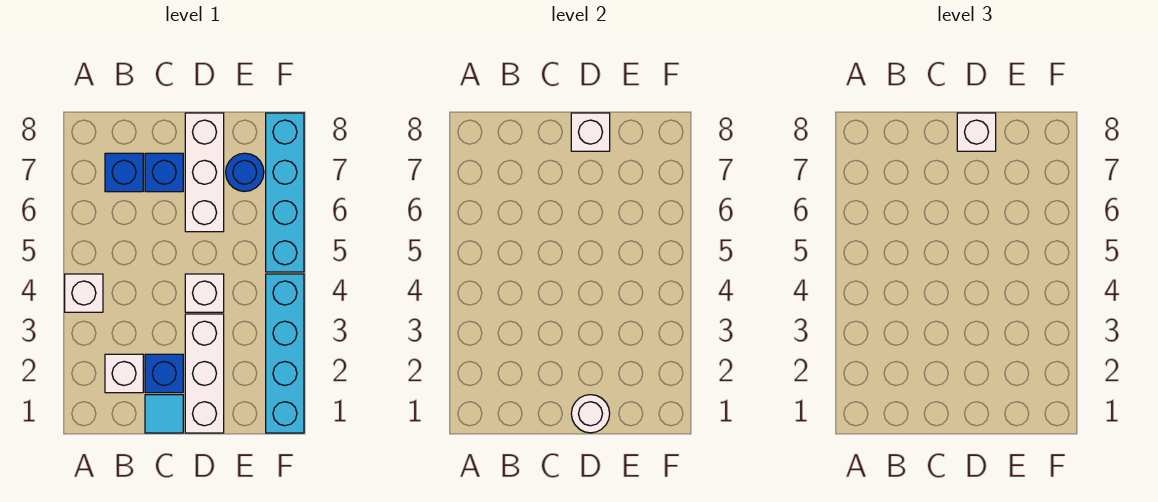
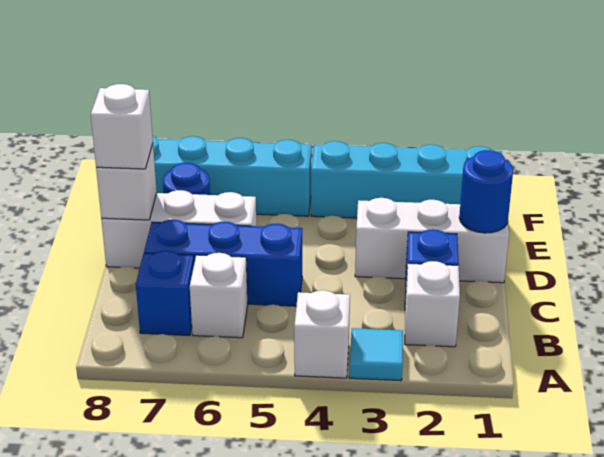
cyan 1x1 tile [145,395,183,433] -> cyan 1x1 tile moved to [349,328,403,381]
blue 1x1 brick [145,153,183,192] -> blue 1x3 brick [144,220,302,306]
white 1x1 round brick [571,395,610,433] -> blue 1x1 round brick [459,150,513,233]
white 1x1 brick [185,274,224,312] -> white 1x1 brick moved to [190,253,248,338]

